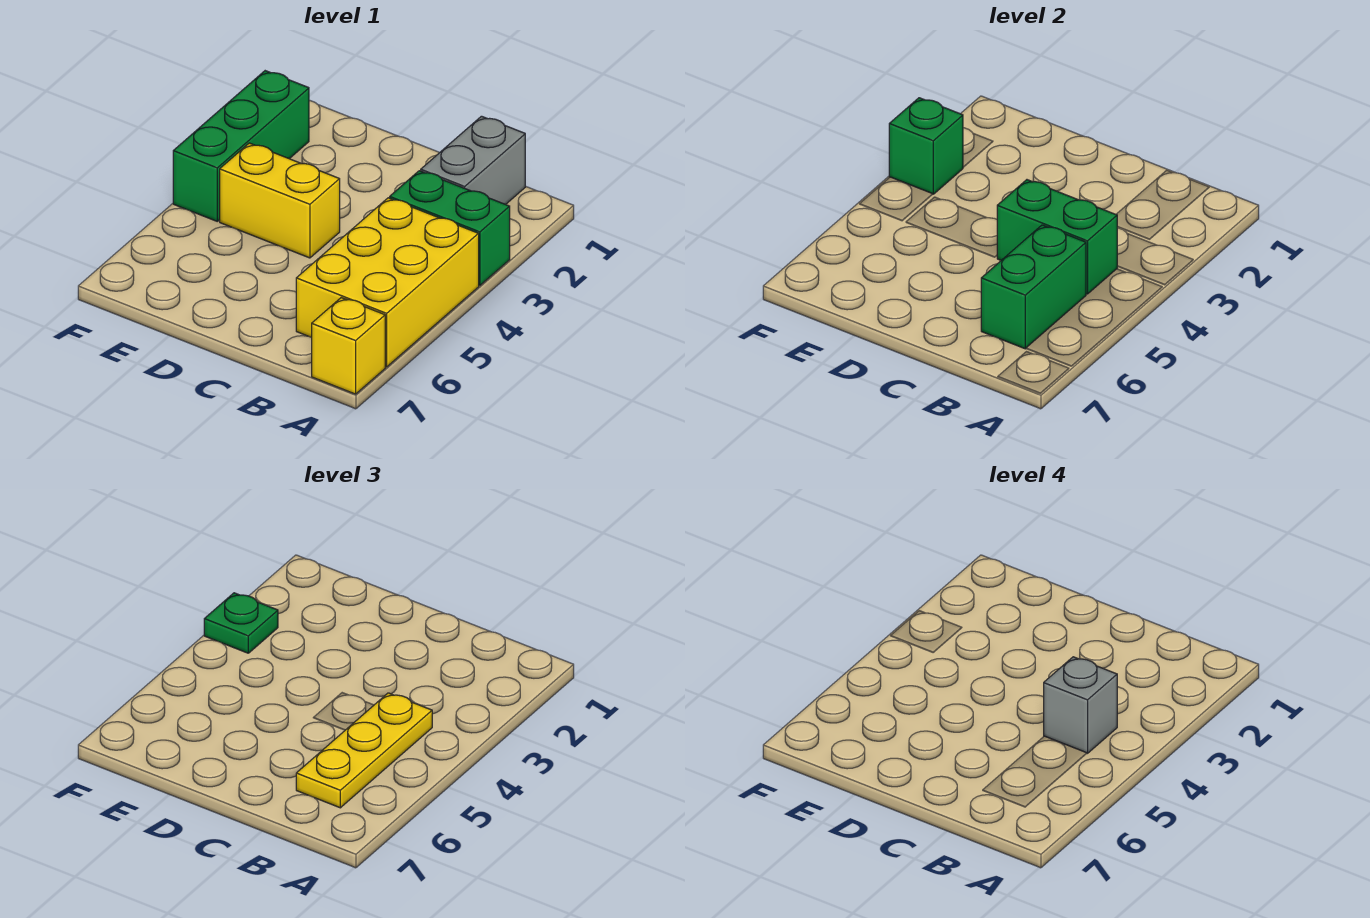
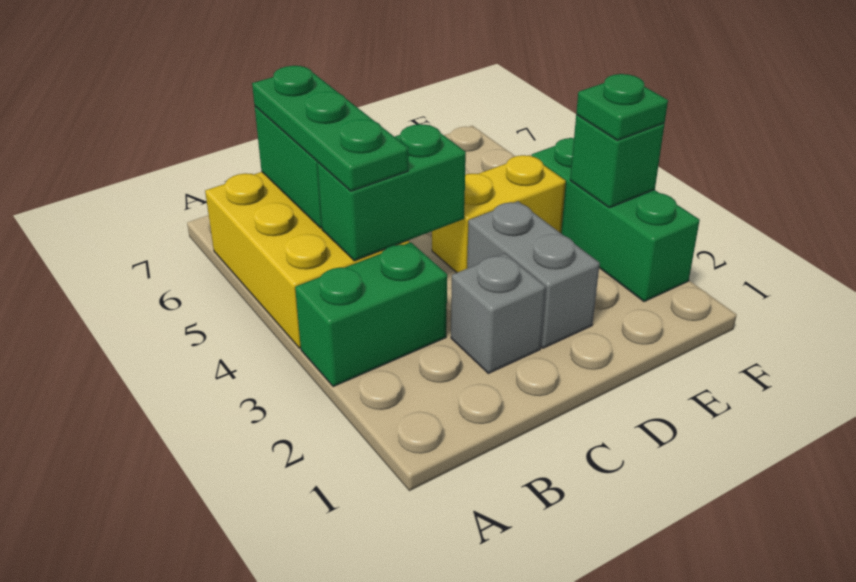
yellow 1x1 brick [312,298,385,394] -> none
grey 1x2 brick [421,116,525,205] -> grey 1x2 brick moved to [467,201,600,348]
yellow 1x3 plate [296,693,432,808] -> green 1x3 plate [252,66,408,191]
grey 1x1 brick [1044,657,1117,753] -> grey 1x1 brick moved to [451,253,546,373]

